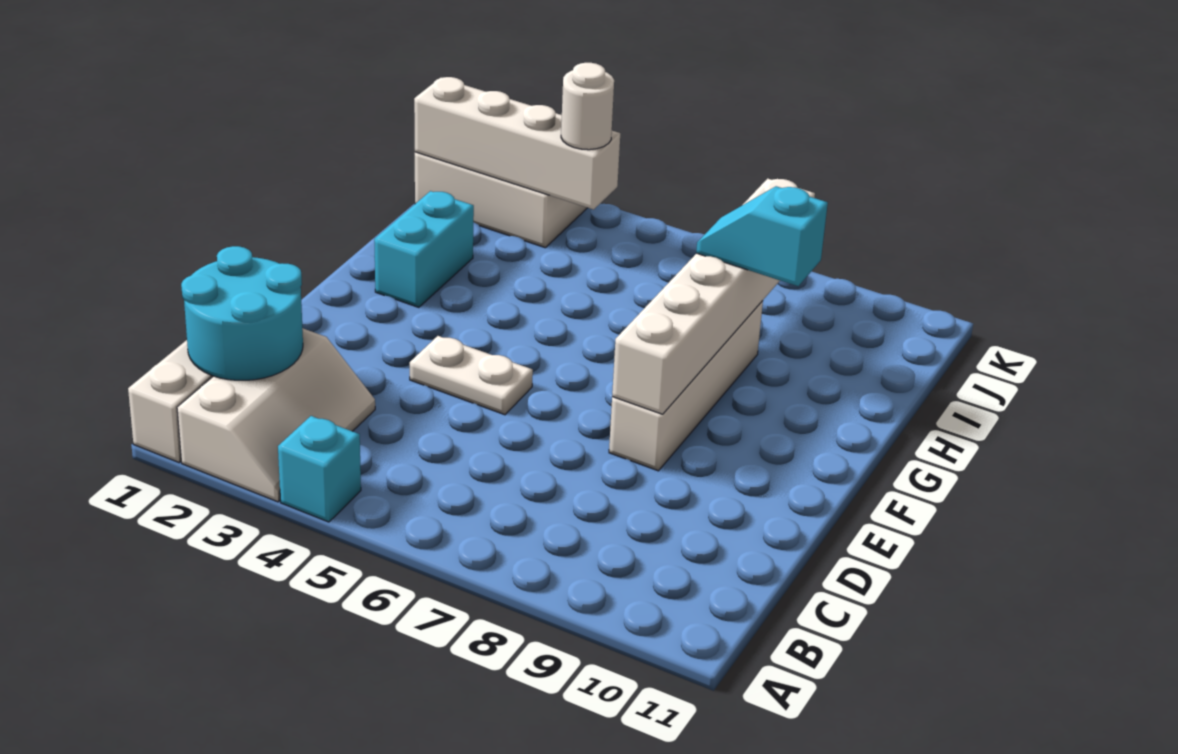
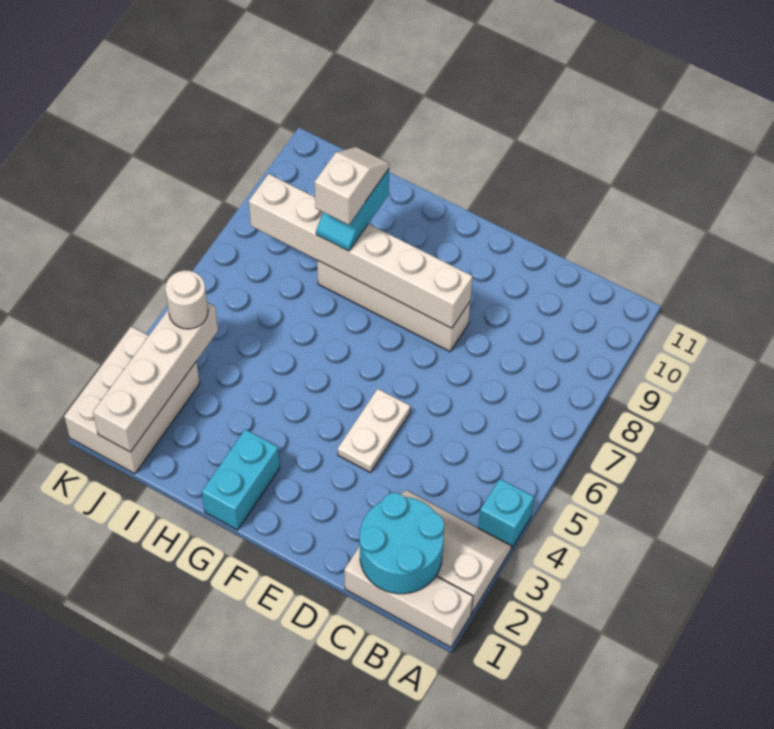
cyan 1x2 brick [374,191,474,307] -> cyan 1x2 brick turned to [202,429,280,530]
none -> white 1x2 slope [315,147,389,225]

